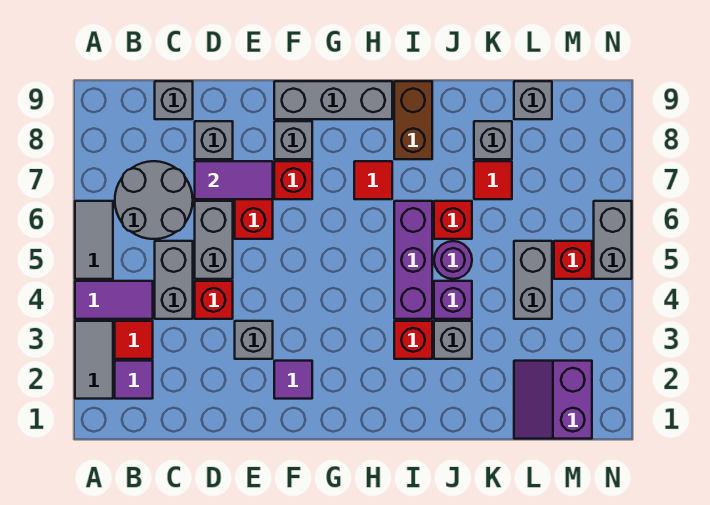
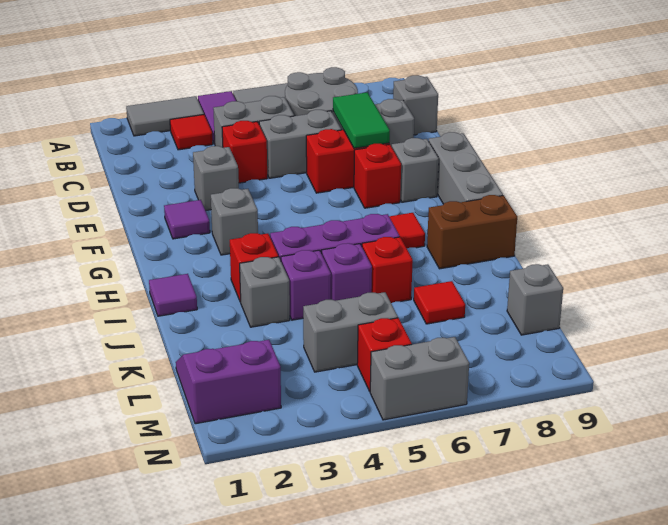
purple 1x1 tile [115,361,153,399] -> purple 1x1 tile moved to [149,274,197,316]
purple 1x2 tile [195,161,273,199] -> green 1x2 tile [333,92,390,148]
purple 1x1 round brick [434,241,472,279] -> purple 1x1 brick [322,243,372,301]
grey 1x1 brick [474,121,512,159] -> grey 1x1 brick moved to [211,188,258,255]

